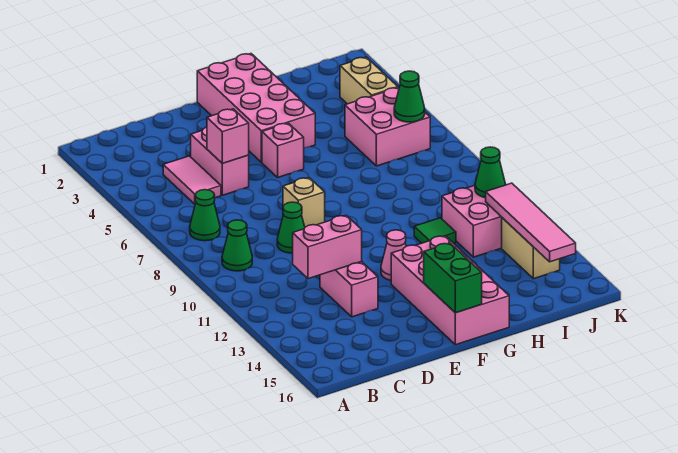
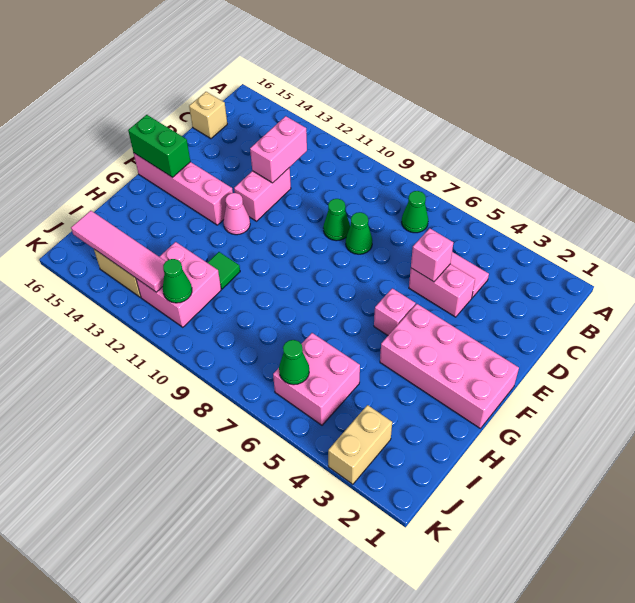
green 1x1 cone [222,220,252,271] -> green 1x1 cone moved to [346,212,372,254]
pink 1x2 brick [320,261,378,317] -> pink 1x2 brick turned to [234,168,291,221]
tan 1x1 brick [283,178,325,227] -> tan 1x1 brick moved to [189,92,227,139]
pink 2x4 brick [391,236,509,345] -> pink 1x4 brick [134,153,233,225]
tan 1x2 brick [340,57,398,104] -> tan 1x2 brick turned to [328,405,392,484]

